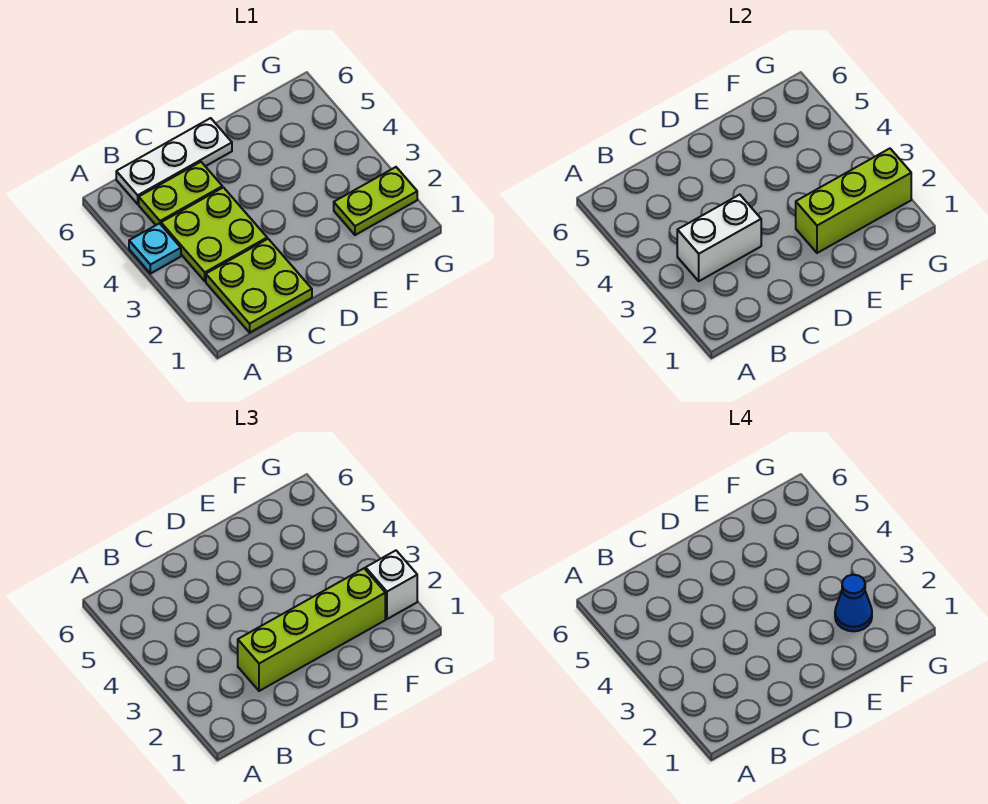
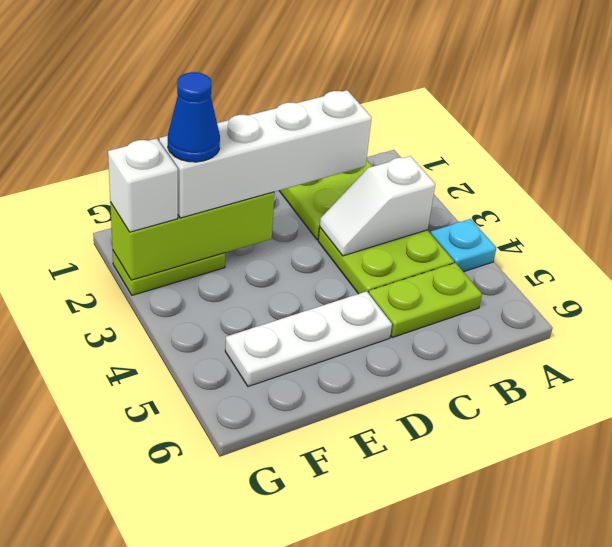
white 1x2 brick [677,195,761,281] -> white 1x2 slope [320,156,435,256]
white 1x3 plate [116,118,232,204] -> white 1x3 plate moved to [225,291,392,386]
lime 1x4 brick [238,569,385,691] -> white 1x4 brick [159,90,372,218]

